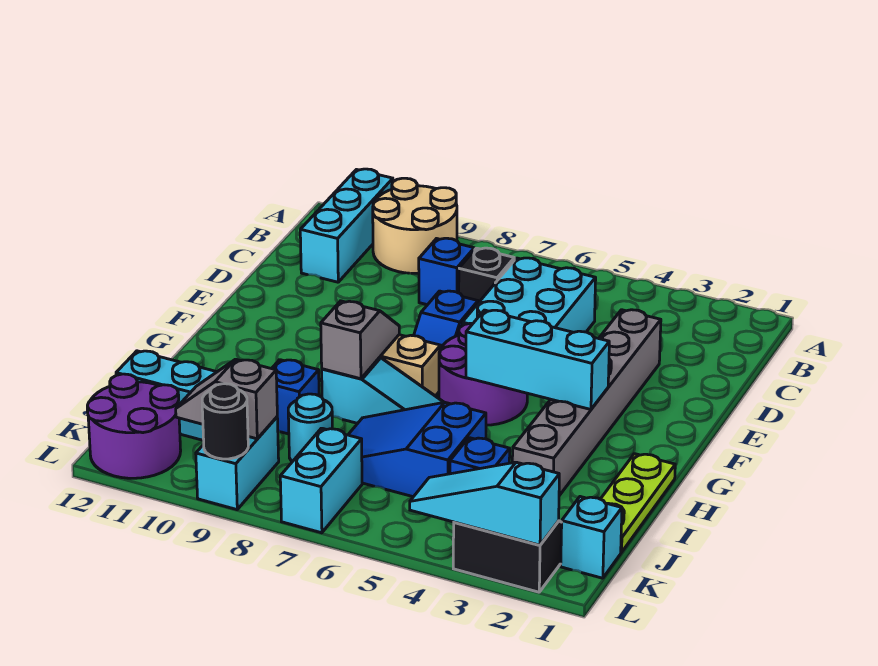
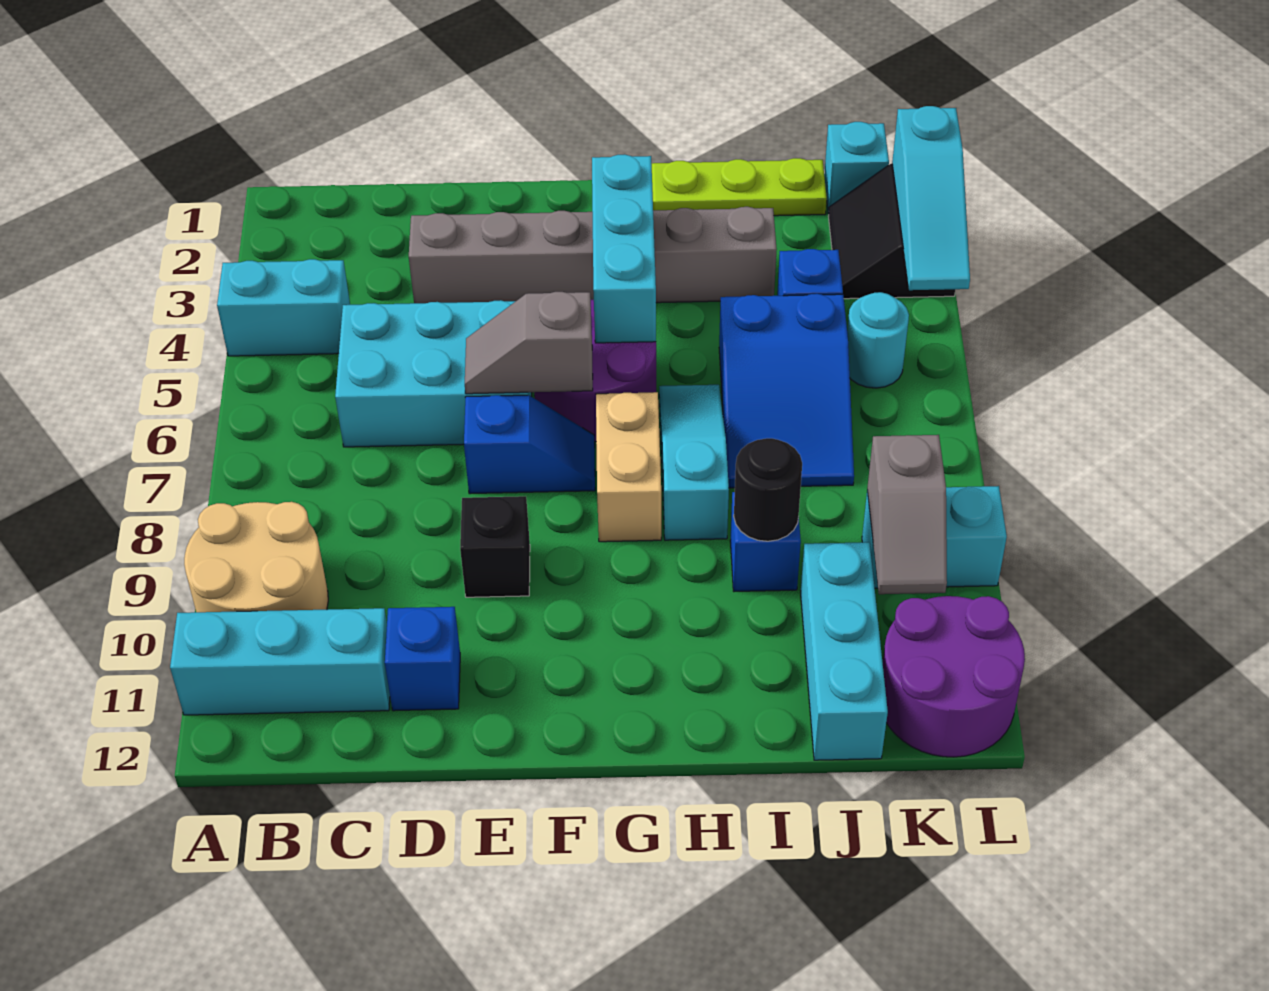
black 1x1 brick [459,248,514,303] -> black 1x1 brick moved to [460,496,530,597]
blue 1x1 brick [419,238,474,304] -> blue 1x1 brick moved to [385,607,460,711]
grey 1x2 slope [321,301,399,379] -> grey 1x2 slope moved to [465,292,593,394]
cyan 1x1 round brick [288,394,332,462] -> cyan 1x1 round brick moved to [847,292,909,388]
cyan 1x2 brick [280,428,362,533] -> cyan 1x2 brick moved to [217,259,350,356]
black 1x1 round brick [202,384,248,459] -> black 1x1 round brick moved to [734,438,802,541]

